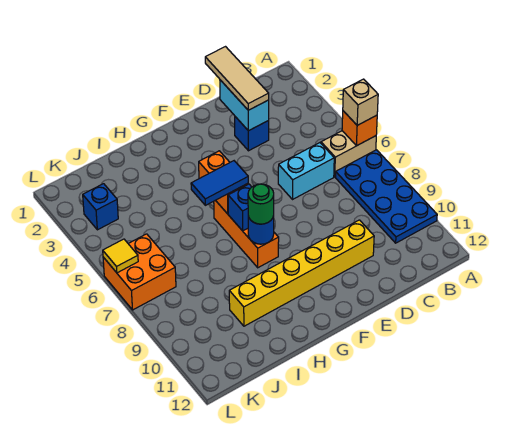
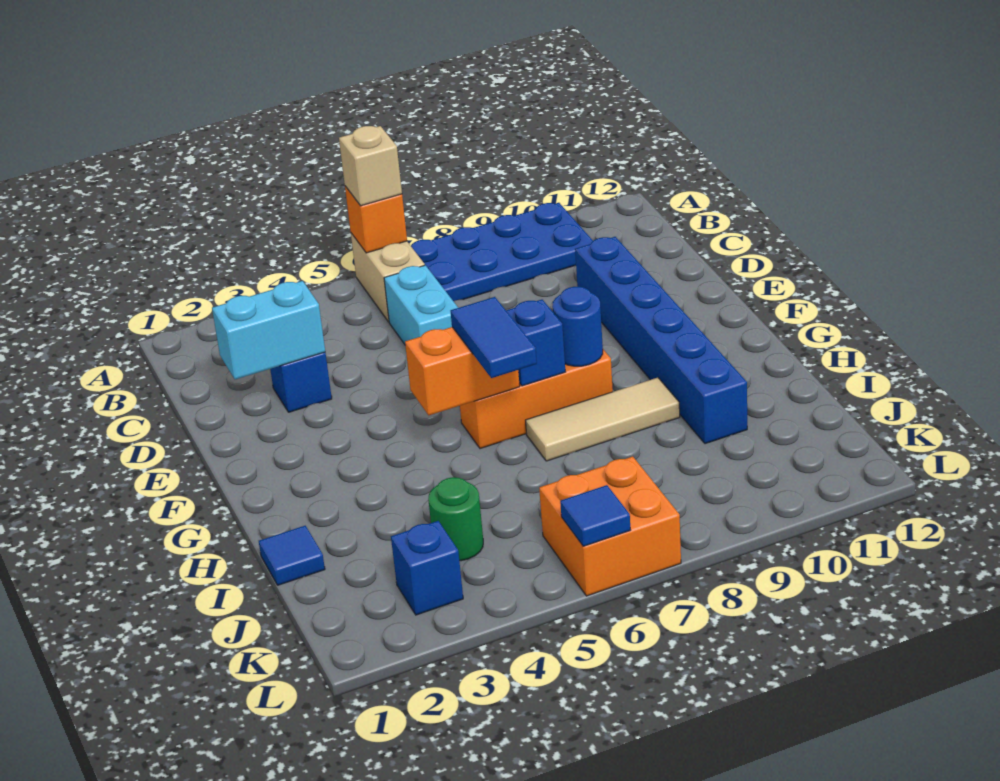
tan 1x3 tile [205,47,269,110] -> tan 1x3 tile moved to [525,378,680,461]
yellow 1x6 brick [229,220,374,326] -> blue 1x6 brick [575,237,747,444]
green 1x1 round brick [248,184,274,224] -> green 1x1 round brick moved to [428,477,483,561]
none -> blue 1x1 tile [259,526,325,585]
yellow 1x1 tile [103,239,138,273] -> blue 1x1 tile [560,485,630,546]

